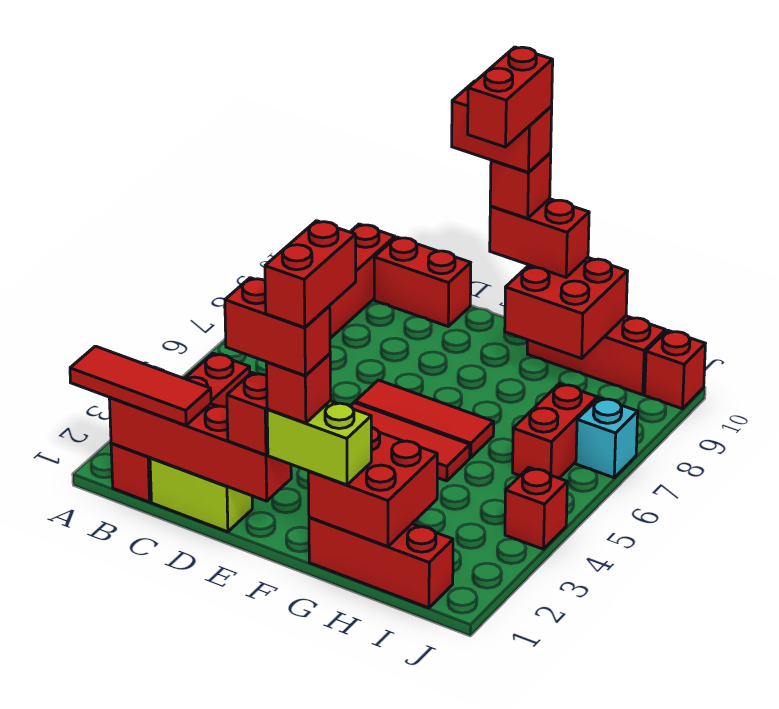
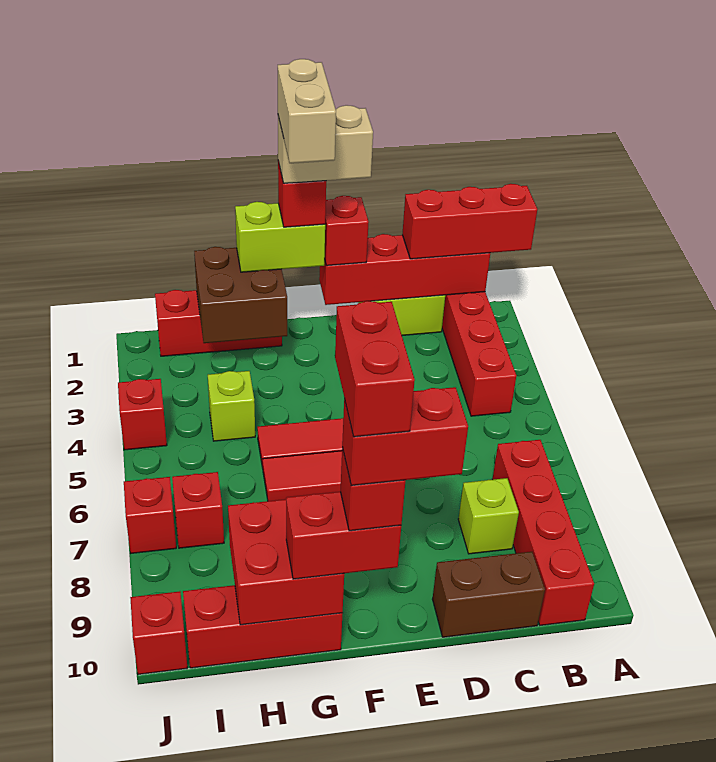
red 1x3 tile [70,346,211,425] -> red 1x3 brick [402,184,537,259]
none -> lime 1x1 brick [458,478,519,554]
red 1x2 brick [374,237,471,326] -> brown 1x2 brick [433,552,545,637]
red 1x2 brick [225,278,330,375] -> tan 1x2 brick [278,105,373,183]
red 1x2 brick [265,221,356,328] -> tan 1x2 brick [278,59,336,163]
red 2x2 brick [308,427,437,547] -> brown 2x2 brick [194,247,287,343]
none -> lime 1x1 brick [208,371,255,441]
red 1x2 brick [513,383,597,478] -> red 1x1 brick [172,472,224,548]
cyan 1x1 brick [576,398,638,478] -> red 1x1 brick [124,477,176,553]

